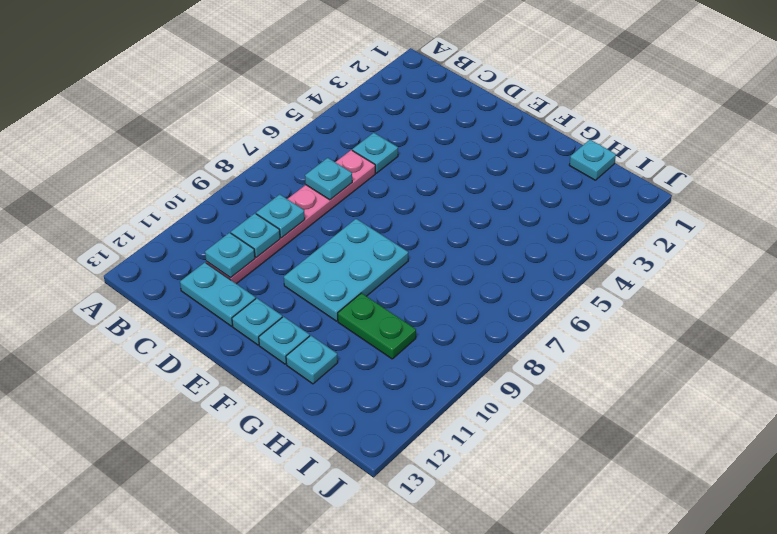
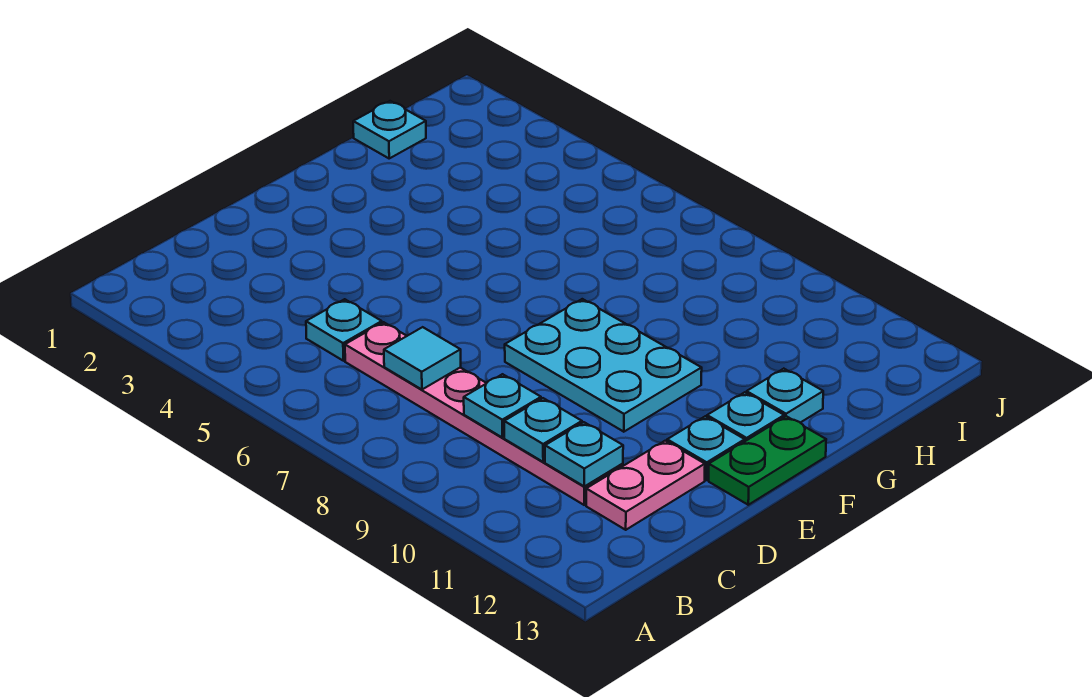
cyan 1x1 plate [305,158,352,200] -> cyan 1x1 tile [384,327,461,389]
cyan 1x2 plate [180,262,256,326] -> pink 1x2 plate [586,441,705,530]
green 1x2 plate [338,293,416,359] -> green 1x2 plate moved to [709,416,826,505]

